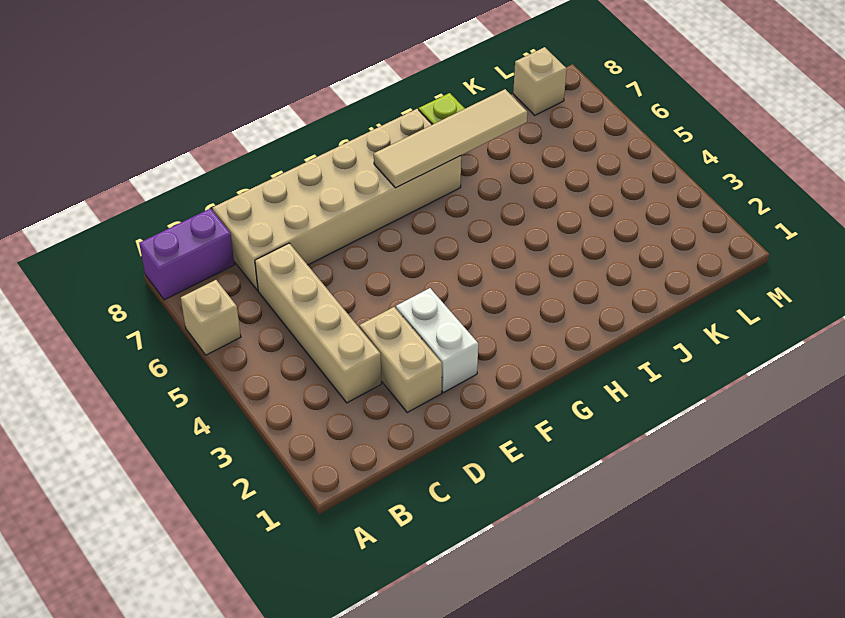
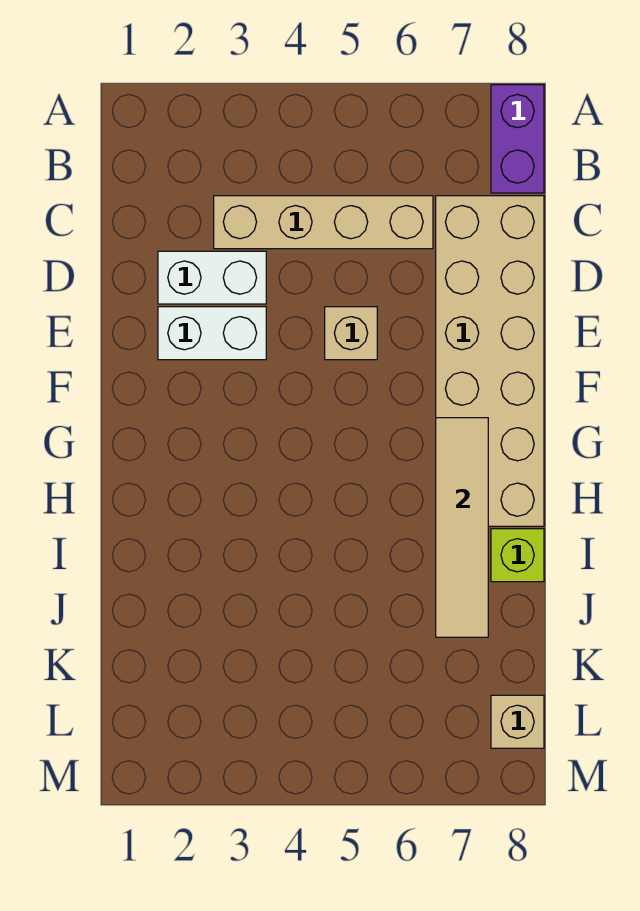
tan 1x1 brick [181,280,241,355] -> tan 1x1 brick moved to [325,307,377,360]
tan 1x2 brick [360,307,442,412] -> white 1x2 brick [158,251,266,304]

